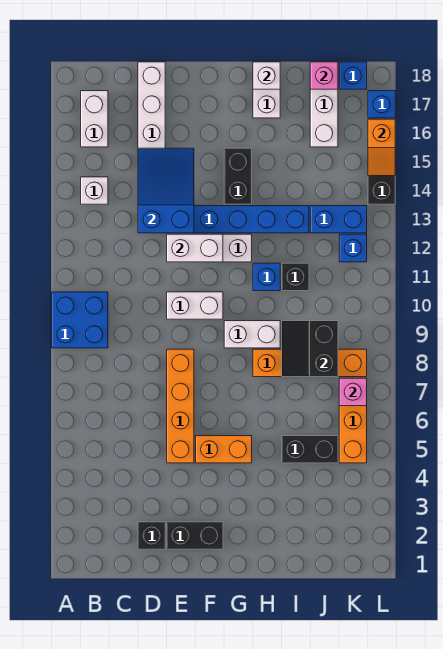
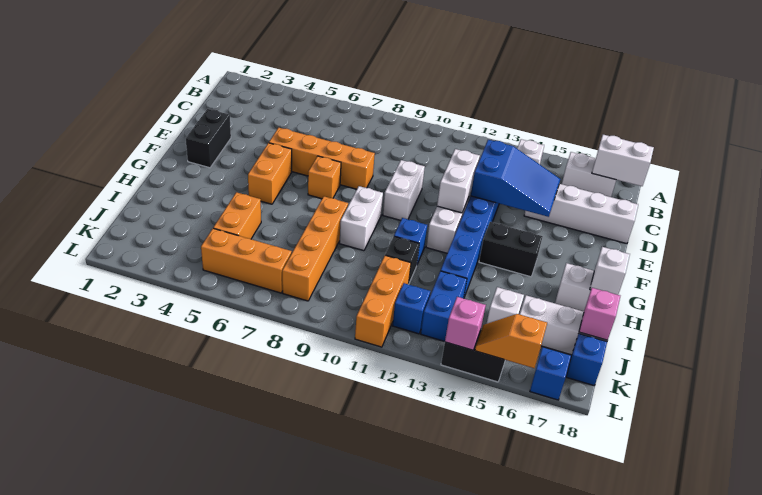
blue 2x2 brick [52,292,108,348] -> none
none -> white 1x2 brick [592,135,654,186]
black 1x1 brick [138,522,165,549] -> none
none -> orange 1x1 brick [308,156,341,199]
black 1x2 brick [282,436,338,463] -> orange 1x2 brick [213,192,261,239]
black 2x2 slope [282,321,338,377] -> none
none -> orange 1x3 brick [355,255,411,347]
none -> white 1x1 brick [487,287,524,324]
pink 1x1 brick [339,378,367,406] -> pink 1x1 brick moved to [445,297,486,350]

